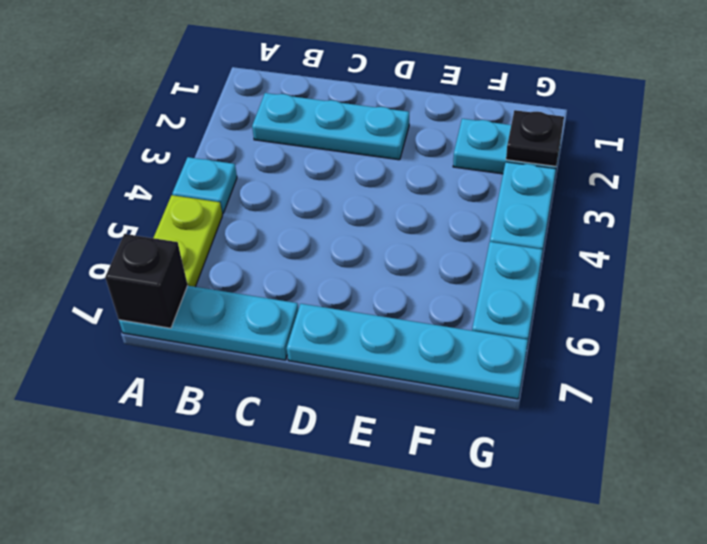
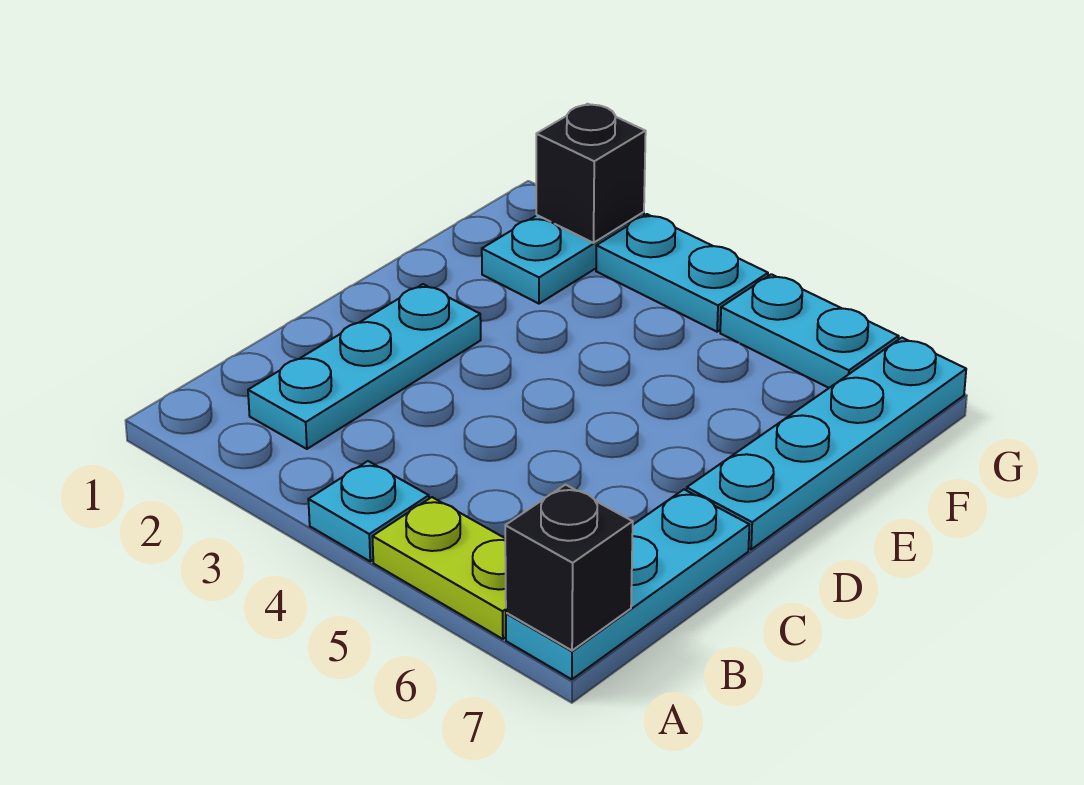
black 1x1 plate [506,110,564,166] -> black 1x1 brick [536,104,646,243]

